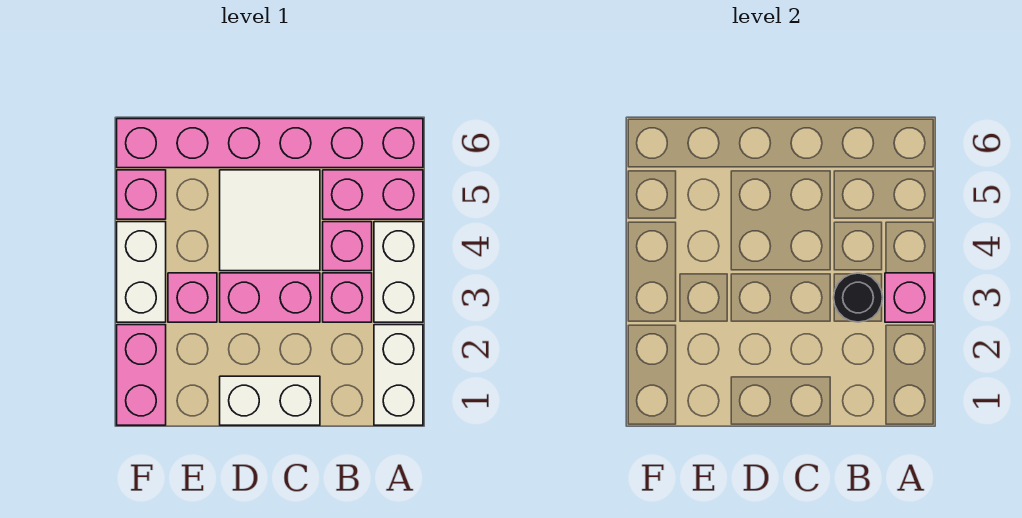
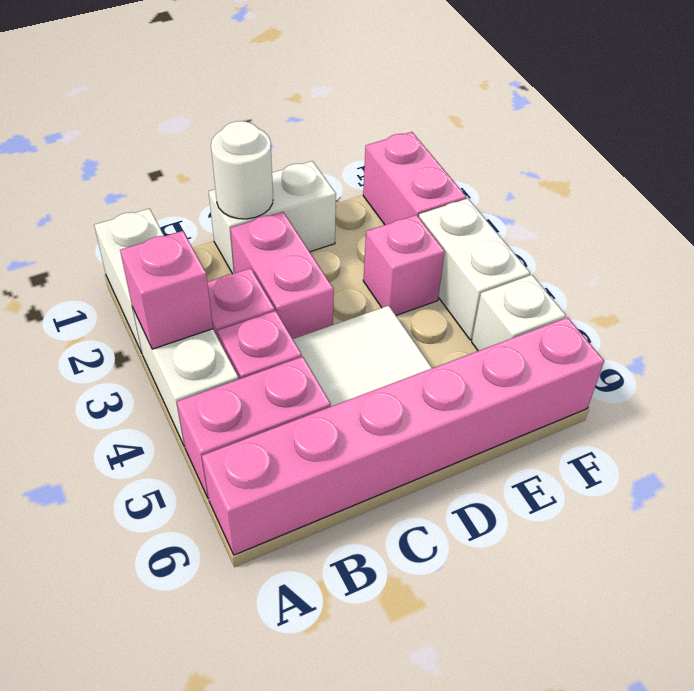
black 1x1 round brick [834,273,883,322] -> none
none -> white 1x1 round brick [211,121,273,219]
pink 1x2 brick [220,273,320,322] -> pink 1x2 brick turned to [230,212,334,339]
pink 1x1 brick [117,170,166,219] -> white 1x1 brick [472,275,566,351]

